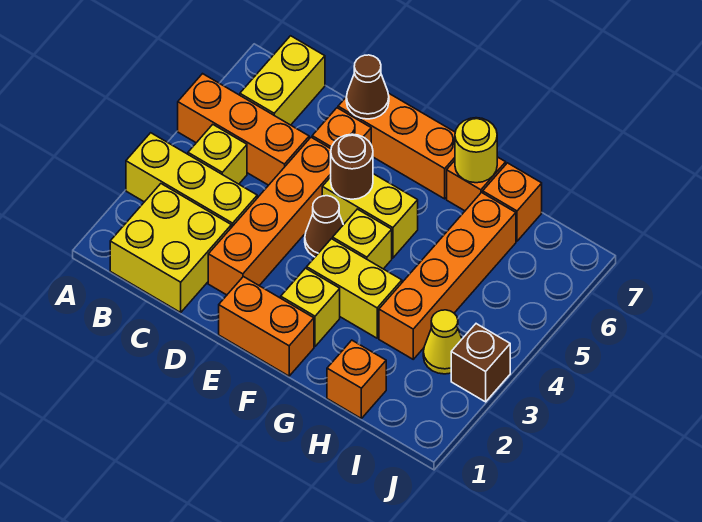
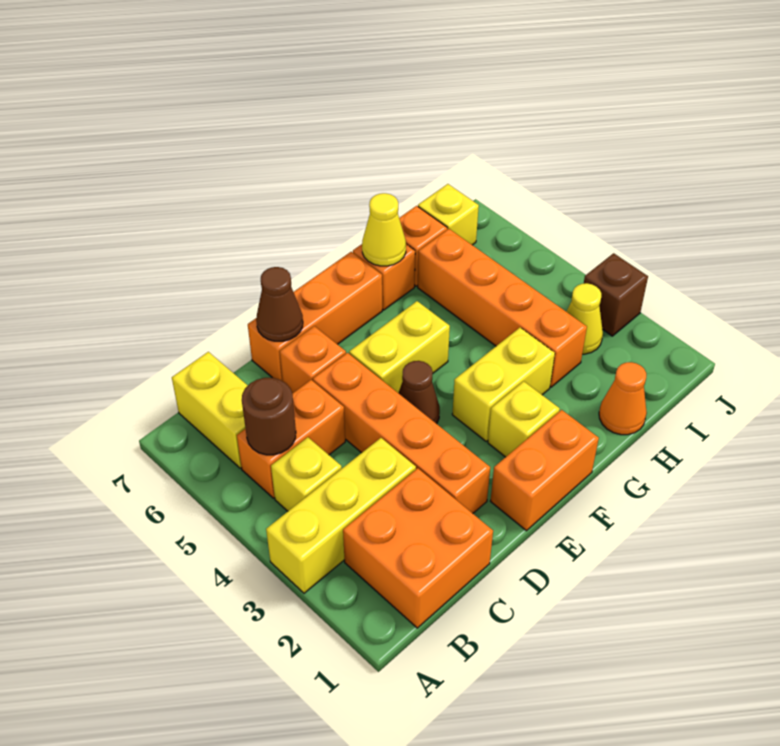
orange 1x3 brick [178,74,309,185] -> orange 1x2 brick [237,380,345,498]
yellow 2x2 brick [110,184,231,312] -> orange 2x2 brick [343,468,493,628]
brown 1x1 round brick [331,134,373,199] -> brown 1x1 round brick moved to [242,378,296,455]
yellow 1x1 brick [333,209,392,269] -> yellow 1x1 brick moved to [418,184,479,245]
yellow 1x1 round brick [455,118,497,183] -> yellow 1x1 cone [362,193,406,266]
orange 1x1 brick [327,340,386,418] -> orange 1x1 cone [599,362,647,435]

